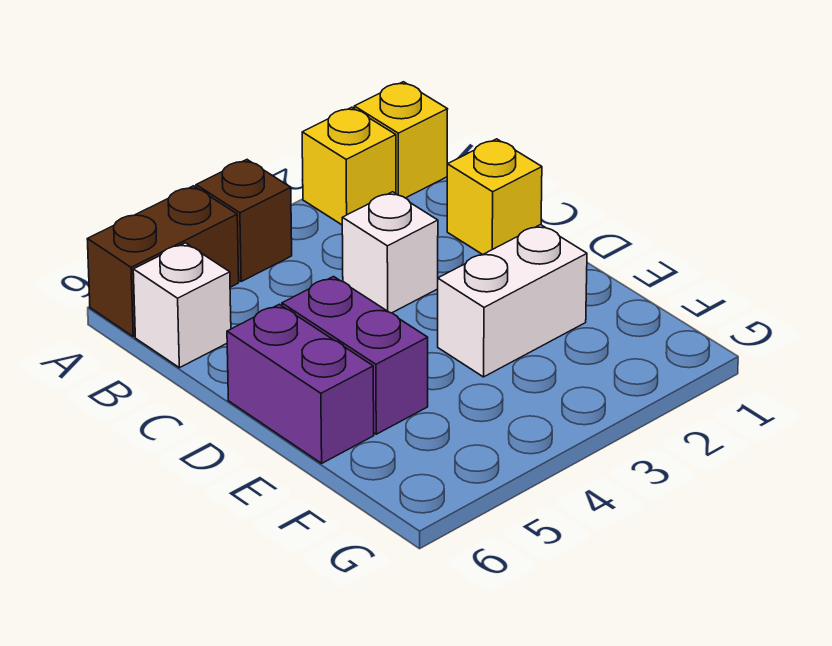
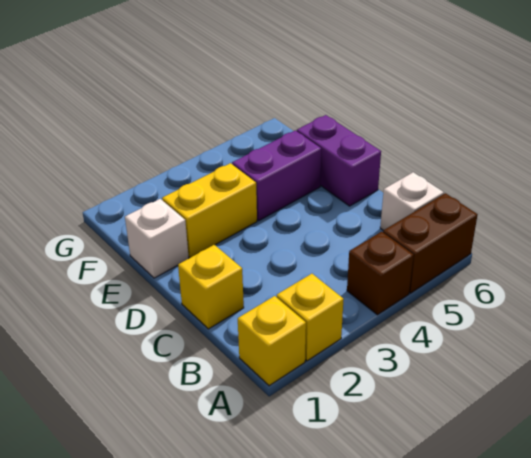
white 1x1 brick [342,192,438,313] -> white 1x1 brick moved to [125,199,189,278]
purple 1x2 brick [282,277,428,434] -> purple 1x2 brick turned to [232,130,321,220]
white 1x2 brick [438,225,587,377] -> yellow 1x2 brick [162,163,257,258]

